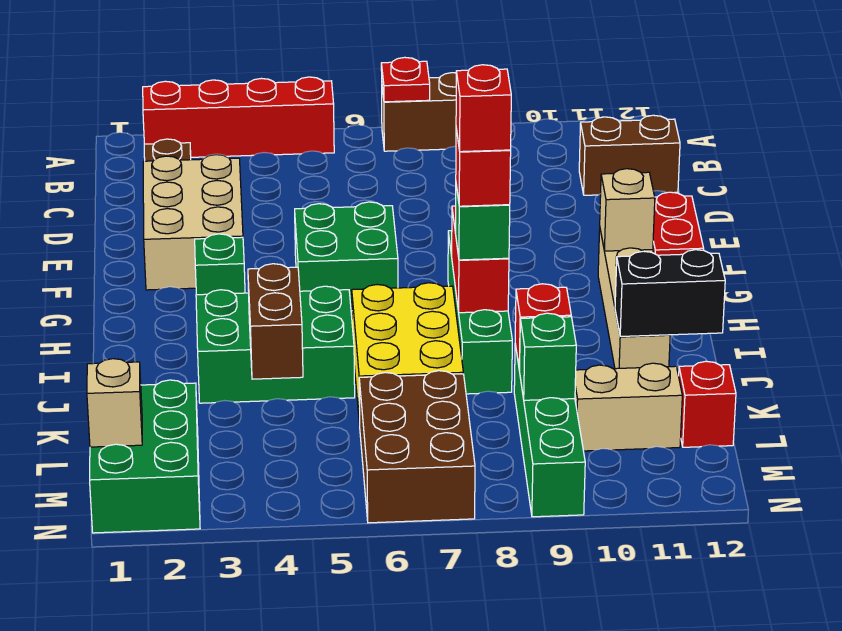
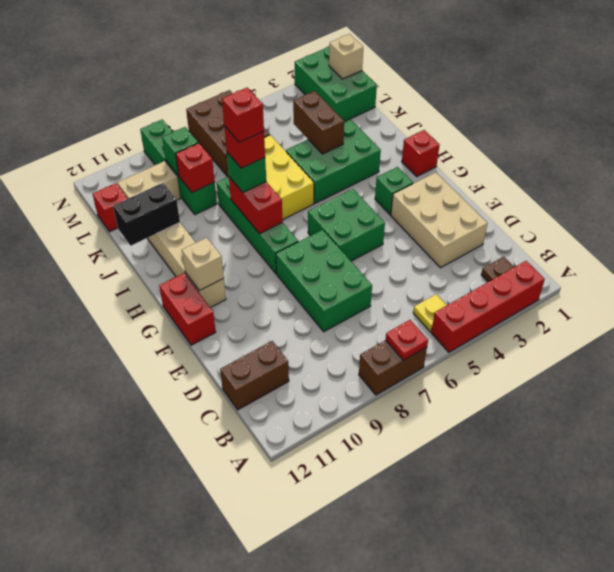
none -> yellow 1x1 plate [413,294,447,332]
none -> green 2x3 brick [276,230,372,332]
none -> red 1x1 brick [402,130,440,176]

